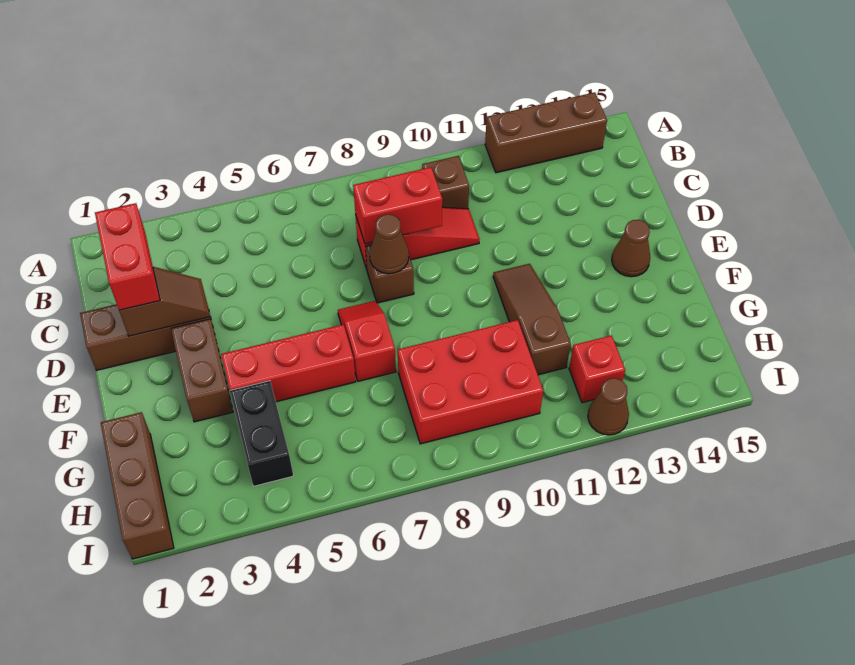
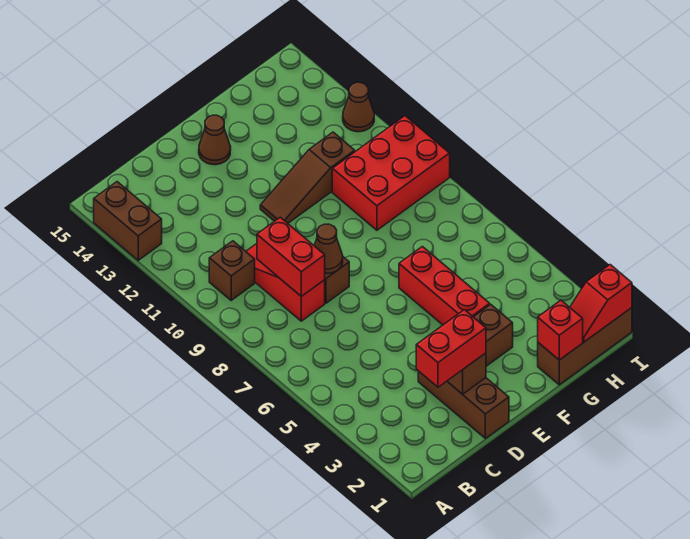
brown 1x3 brick [485,92,607,173] -> brown 1x2 brick [94,182,162,260]
red 1x2 slope [338,301,396,381] -> red 1x2 slope moved to [570,265,632,342]
black 1x2 brick [230,381,293,486] -> none
red 2x3 brick [398,320,543,444] -> red 2x3 brick turned to [332,116,450,230]
red 1x1 brick [569,335,625,403] -> red 1x1 brick moved to [538,300,583,360]

